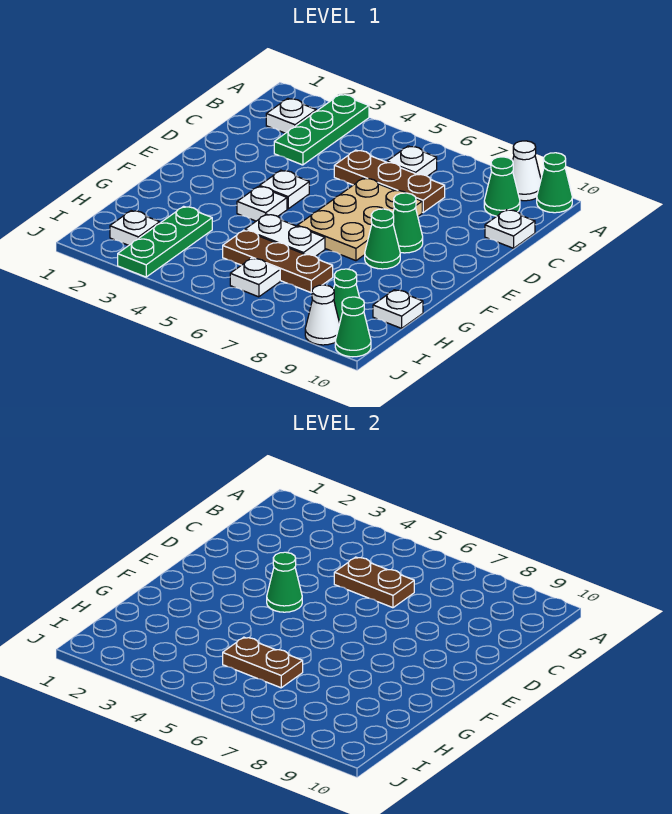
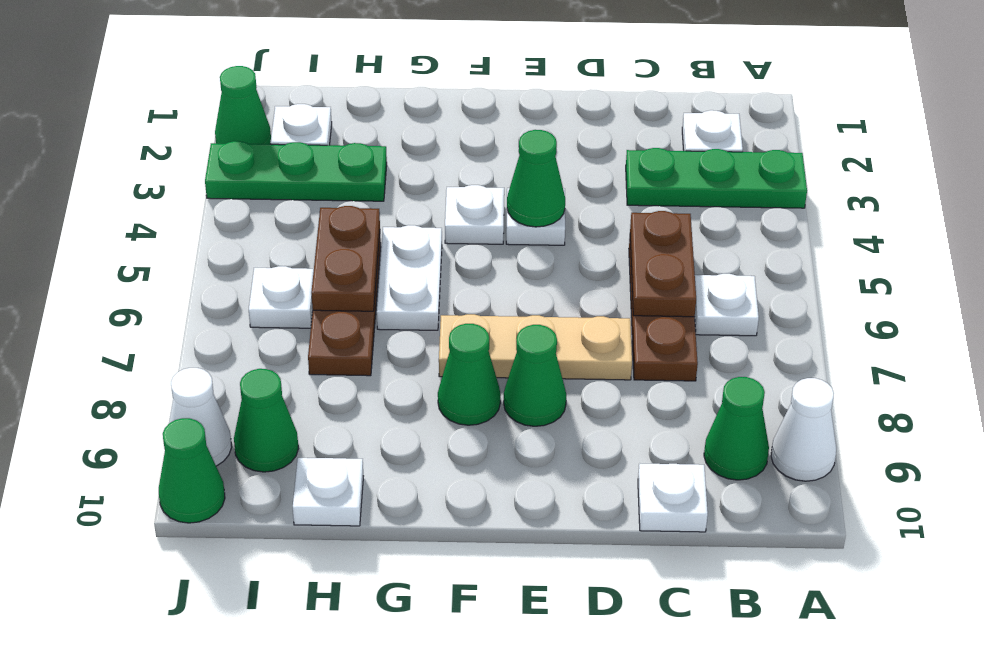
green 1x1 cone [537,153,572,213] -> green 1x1 cone moved to [215,66,271,144]
tan 2x3 plate [297,178,422,261] -> tan 1x3 plate [439,314,632,380]

